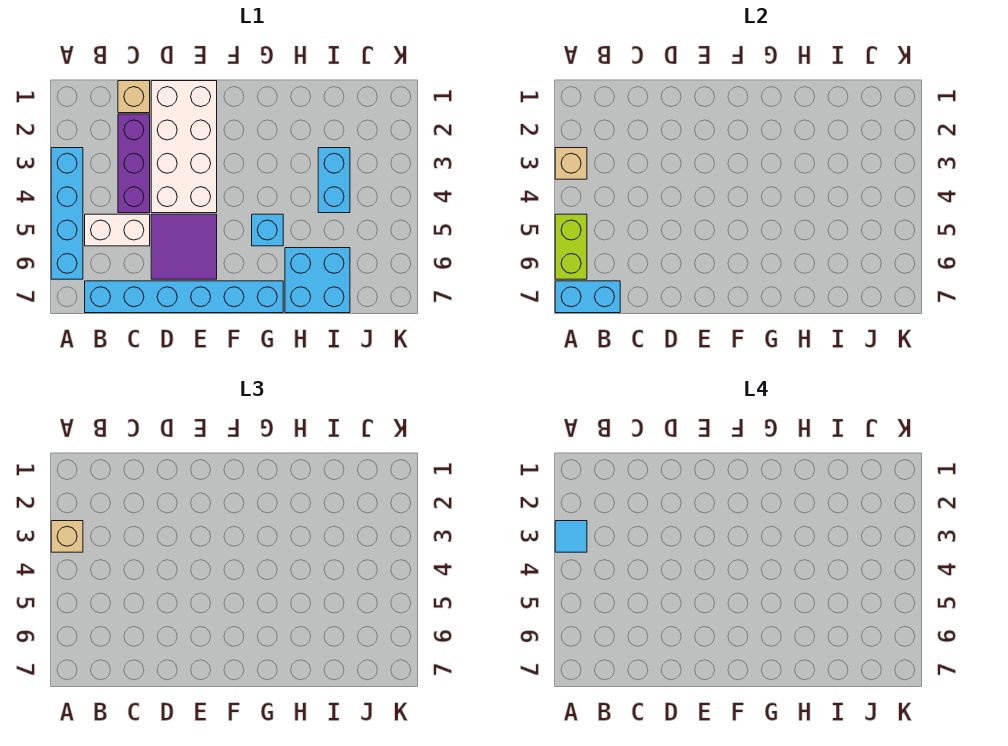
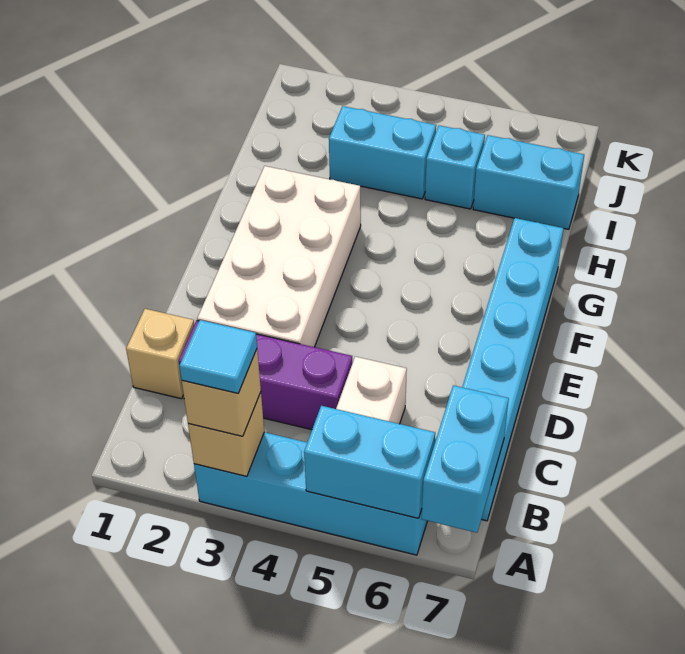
lime 1x2 brick [555,214,587,279] -> cyan 1x2 brick [304,406,435,518]
white 2x4 brick [151,81,217,213] -> white 2x4 brick turned to [197,166,361,347]
purple 2x2 tile [151,214,217,279] -> none
cyan 1x1 brick [252,214,283,246] -> cyan 1x1 brick moved to [425,125,485,209]
cyan 2x2 brick [285,248,350,313] -> cyan 1x2 brick [473,135,584,229]

